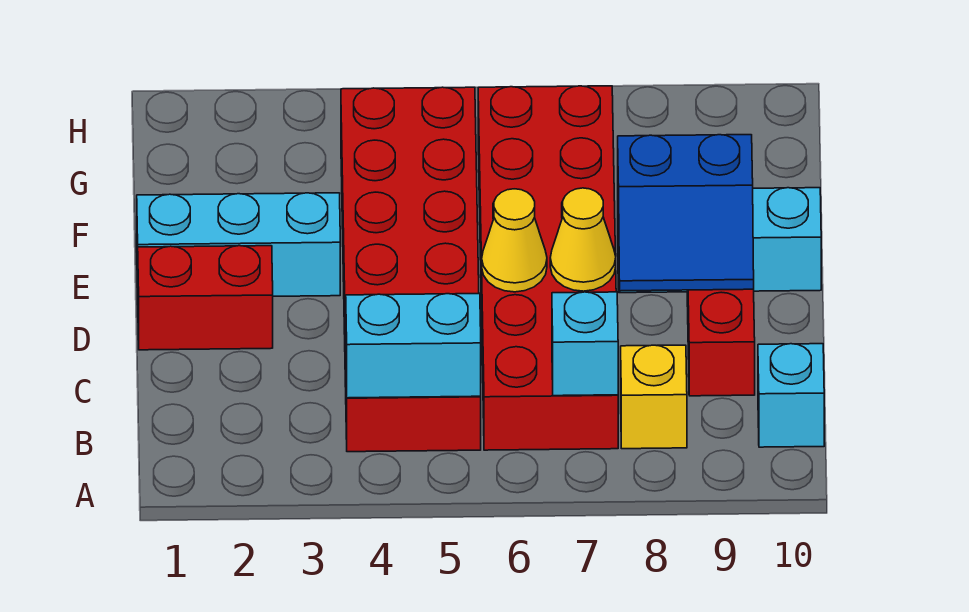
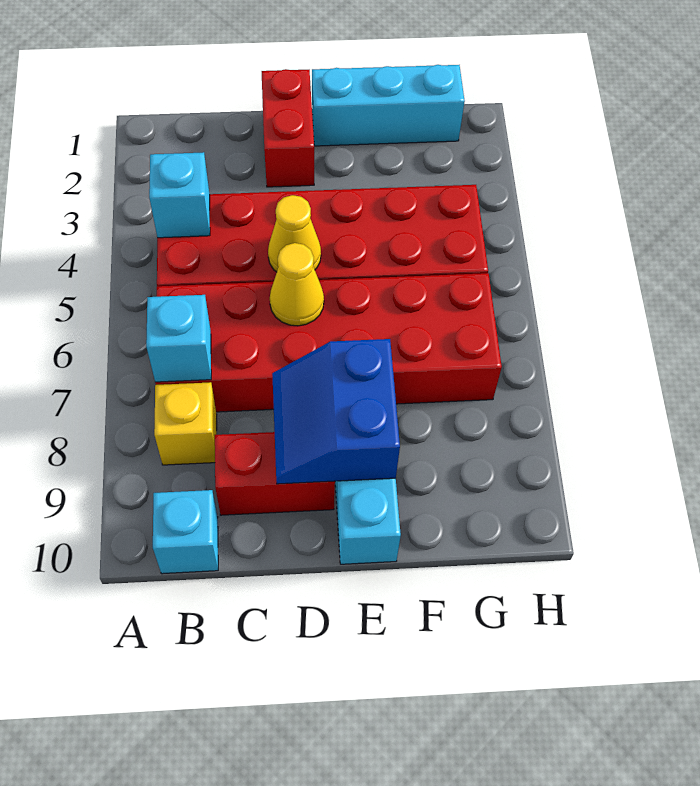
cyan 1x2 brick [346,294,481,398] -> cyan 1x1 brick [149,152,210,238]
yellow 1x1 cone [550,188,616,291] -> yellow 1x1 cone moved to [268,195,321,272]
cyan 1x3 brick [137,193,340,296] -> cyan 1x3 brick turned to [312,65,465,146]

